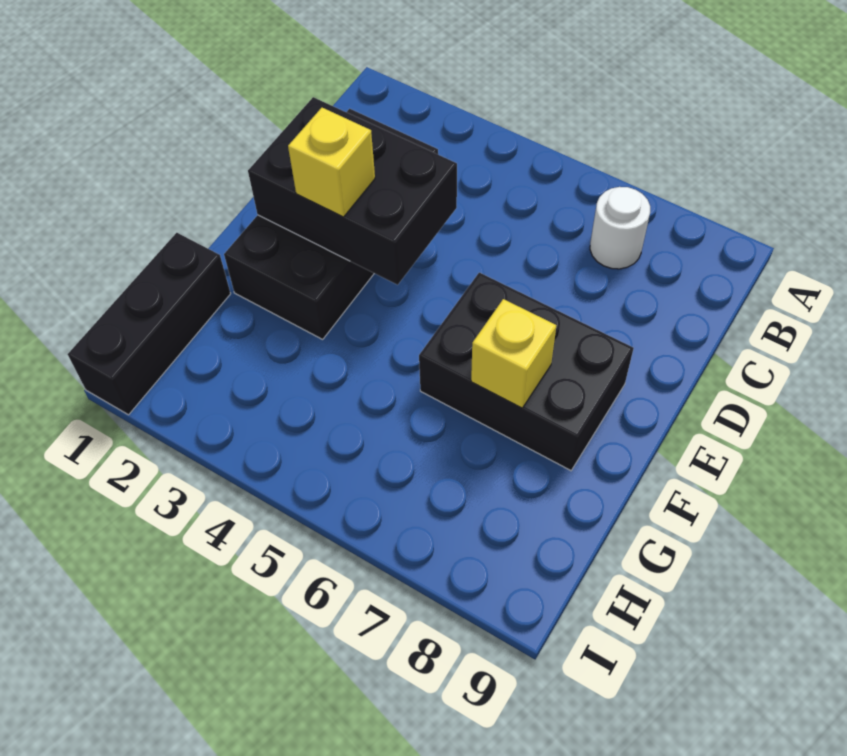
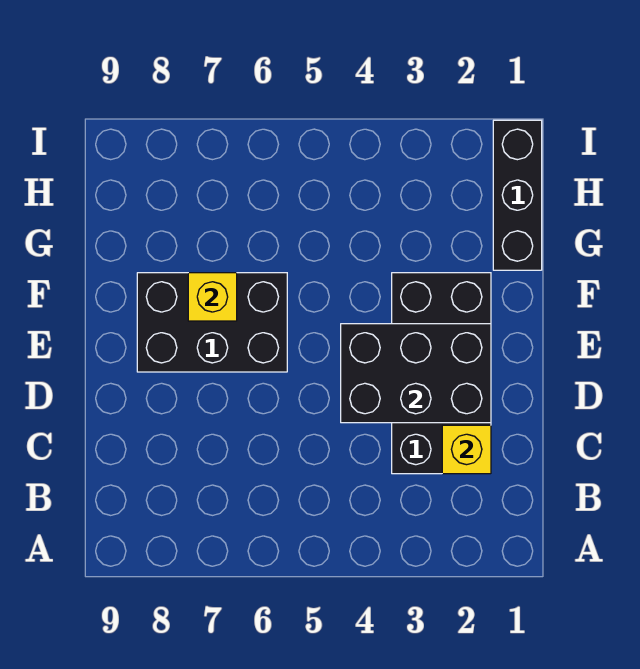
white 1x1 round brick [590,187,650,269] -> none
yellow 1x1 brick [288,108,375,217] -> yellow 1x1 brick moved to [442,425,491,474]

